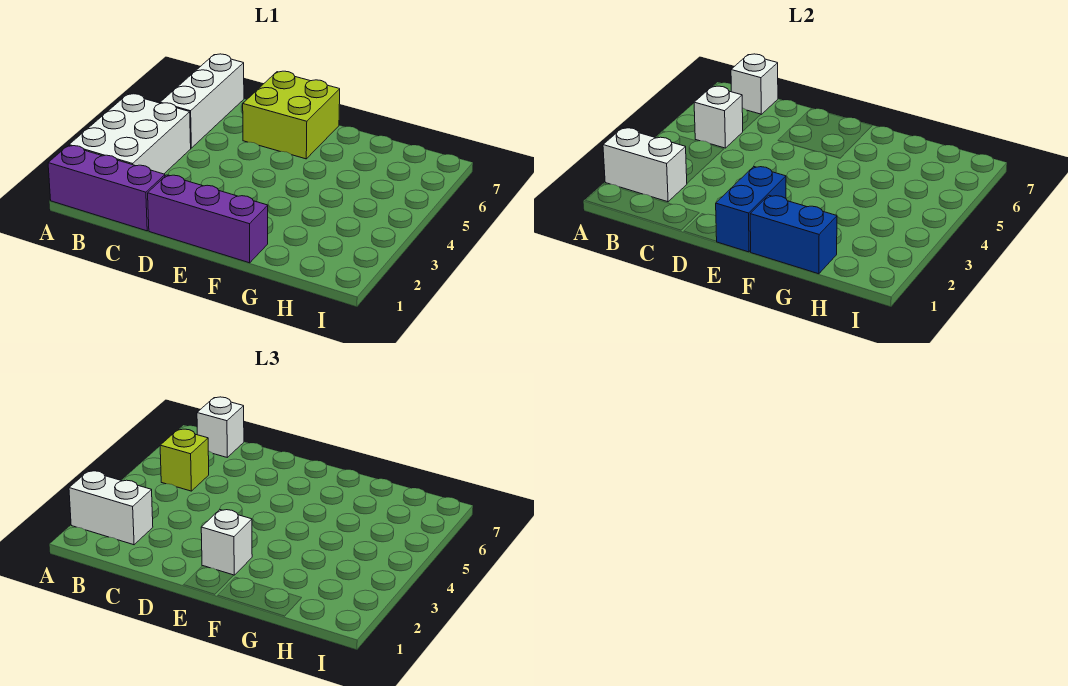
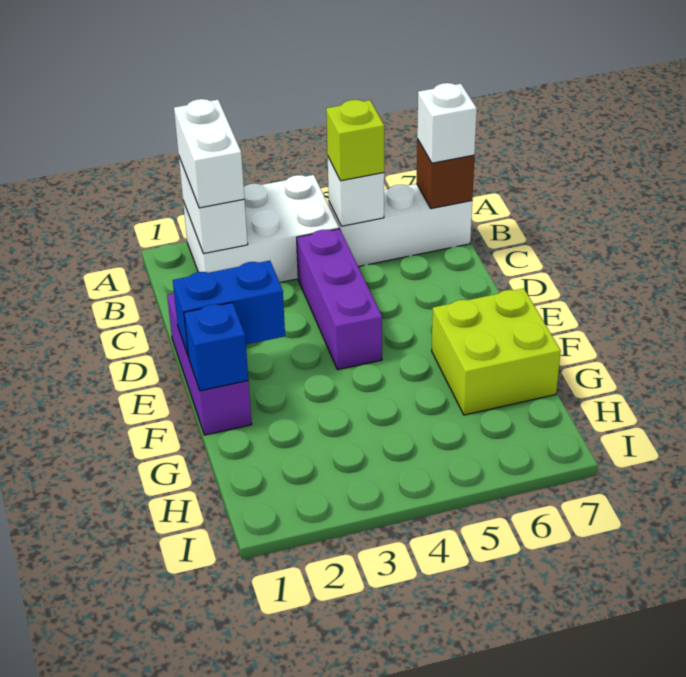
purple 1x3 brick [48,146,165,231] -> purple 1x3 brick moved to [297,229,382,370]
white 1x1 brick [731,54,778,114] -> brown 1x1 brick [416,139,474,209]
lime 2x2 brick [243,71,340,159] -> lime 2x2 brick moved to [432,288,561,415]
white 1x1 brick [201,510,252,575] -> none
blue 1x2 brick [750,195,837,274] -> blue 1x1 brick [184,302,248,391]

